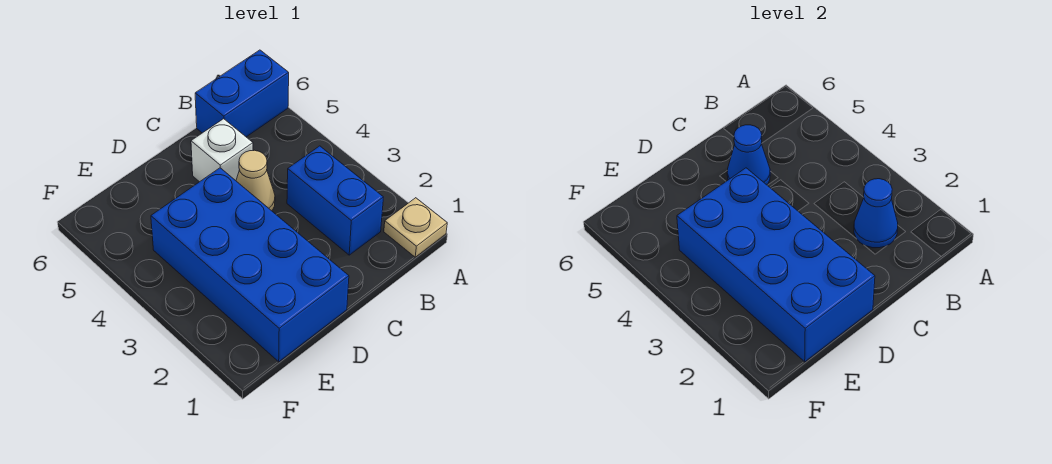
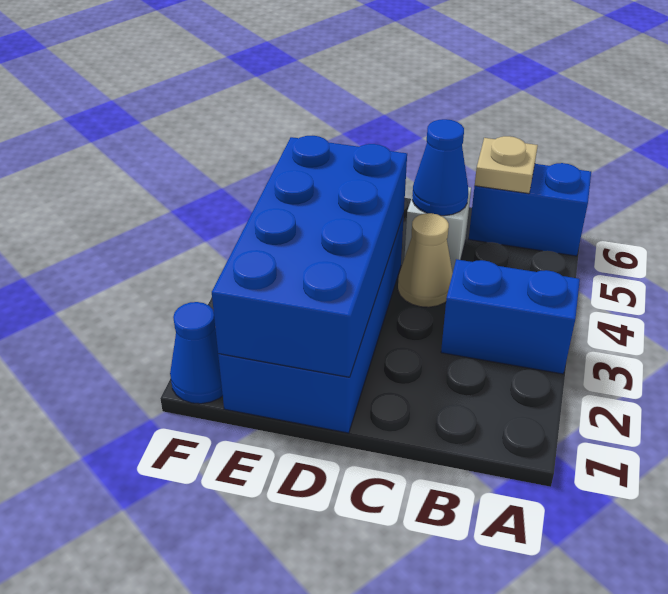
tan 1x1 plate [384,198,447,257] -> tan 1x1 plate moved to [475,136,538,194]
blue 1x2 brick [287,146,384,255] -> blue 1x2 brick turned to [441,259,580,374]
blue 1x1 cone [854,179,898,248] -> blue 1x1 cone moved to [170,302,223,404]

